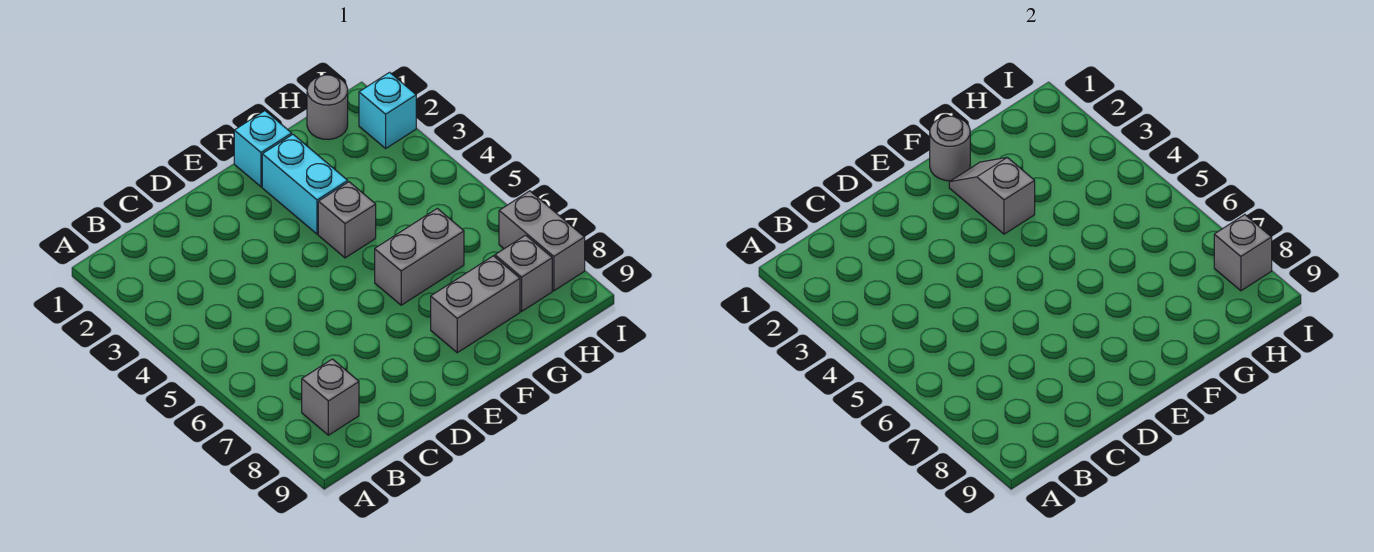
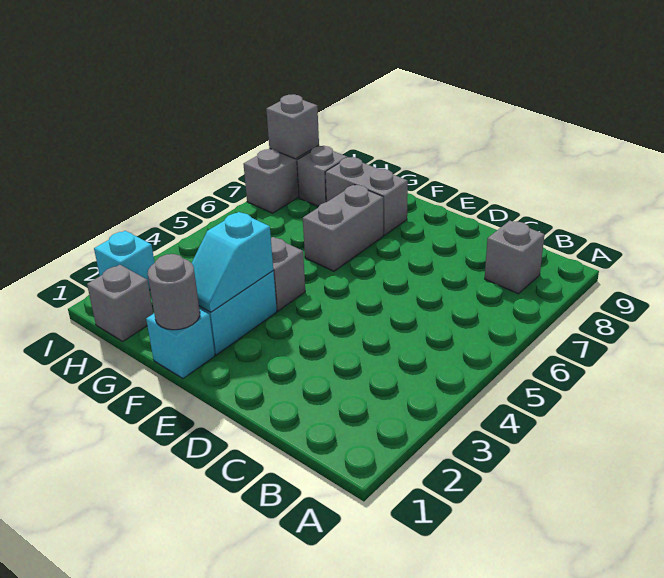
grey 1x2 slope [949,157,1035,234] -> cyan 1x2 slope [192,212,273,312]
grey 1x2 brick [375,208,464,305] -> grey 1x2 brick turned to [303,185,383,271]
grey 1x1 round brick [307,75,348,139] -> grey 1x1 brick [87,265,153,341]

